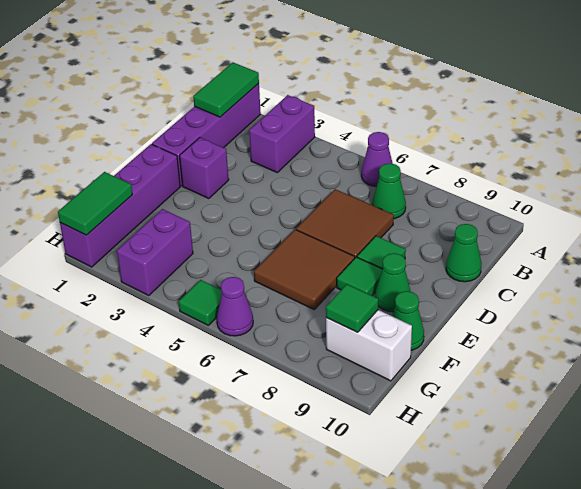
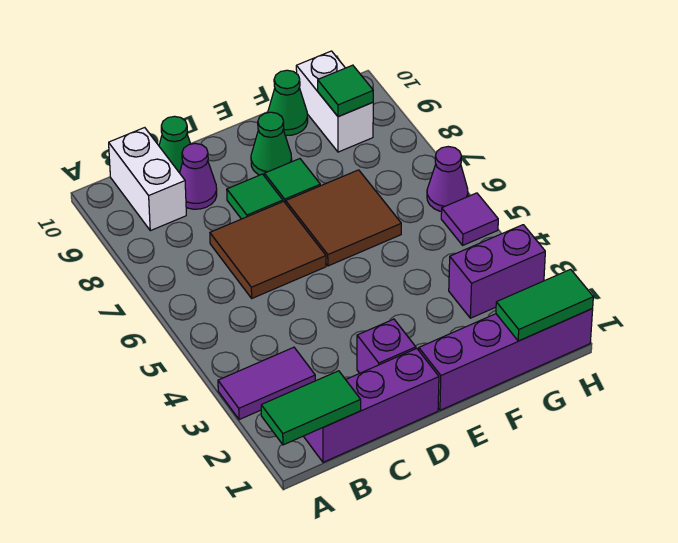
purple 1x4 brick [152,83,261,186] -> purple 1x3 brick [304,349,439,462]
purple 1x2 brick [249,95,315,172] -> purple 1x2 tile [218,347,315,420]
purple 1x1 cone [361,132,393,187] -> purple 1x1 cone moved to [180,143,217,209]
green 1x1 cone [372,163,406,219] -> none
none -> white 1x2 brick [109,128,186,231]
green 1x1 tile [179,280,222,325] -> purple 1x1 tile [441,193,498,245]

